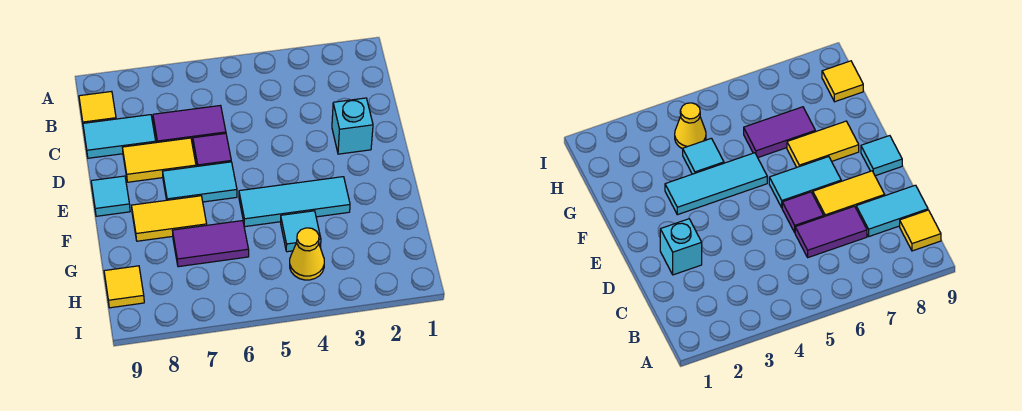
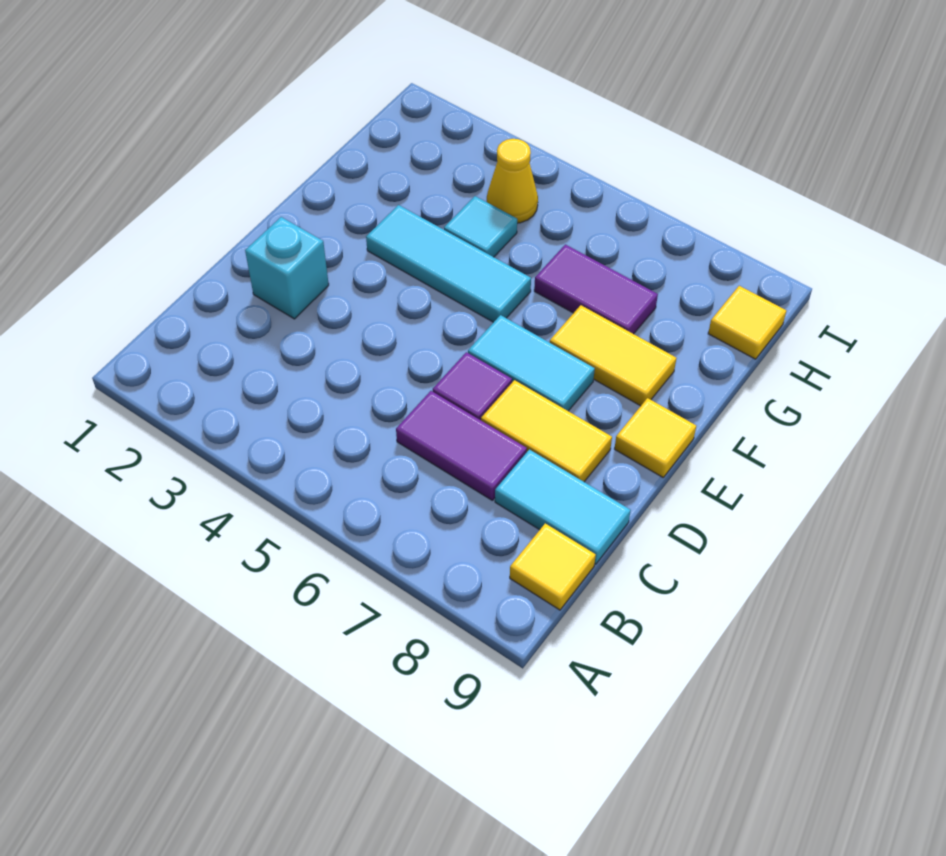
cyan 1x1 tile [91,176,130,216] -> yellow 1x1 tile [615,398,696,477]

